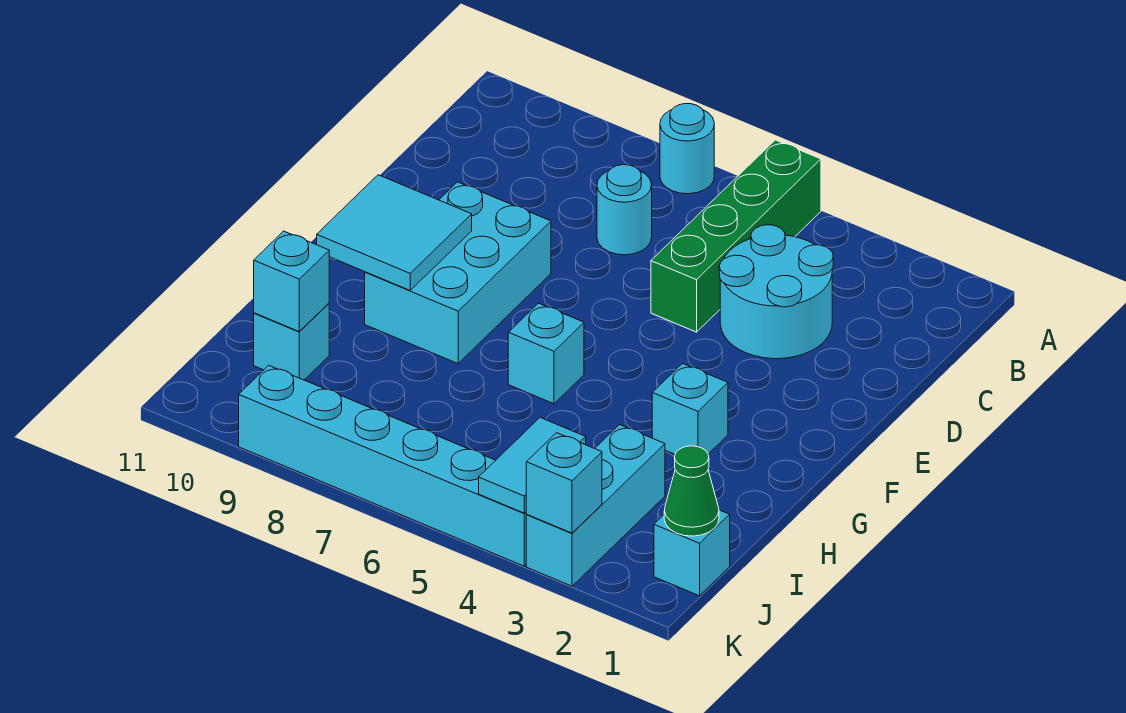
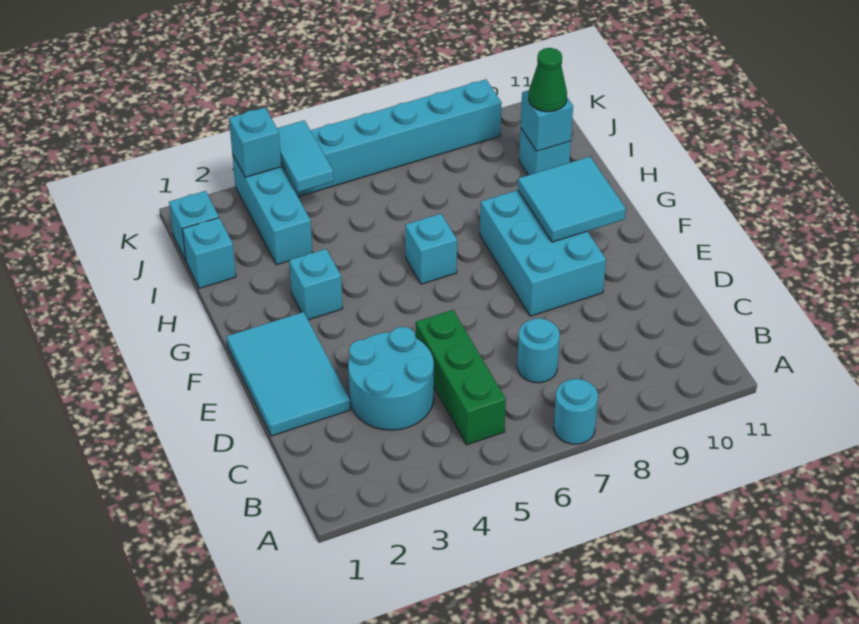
green 1x4 brick [651,140,821,332] -> green 1x3 brick [416,310,506,445]
none -> cyan 2x3 tile [227,312,350,436]
none -> cyan 1x1 brick [182,218,236,288]
green 1x1 cone [664,446,719,536] -> green 1x1 cone moved to [528,48,567,112]

